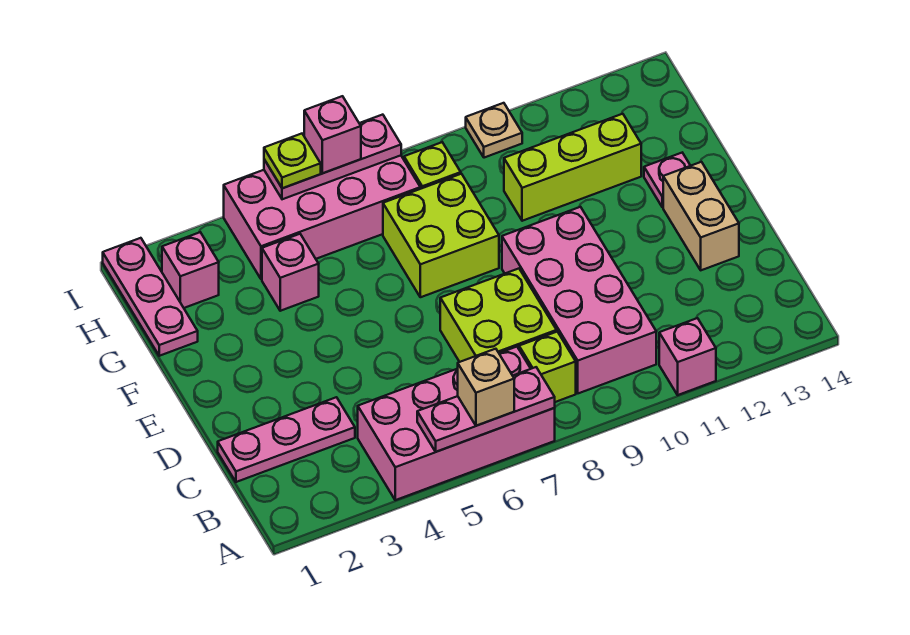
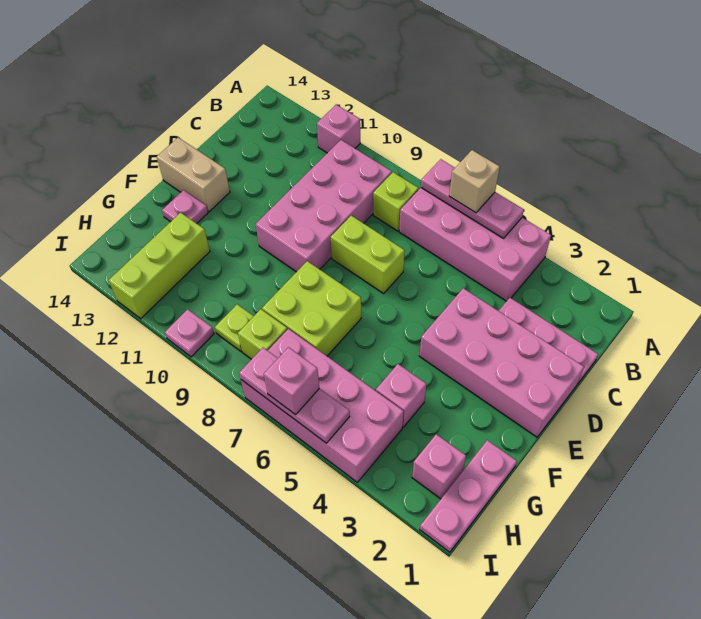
lime 2x2 brick [440,269,557,362] -> lime 1x2 brick [331,216,405,294]
none -> pink 2x4 brick [420,288,584,437]
tan 1x2 brick [663,162,739,270] -> tan 1x2 brick turned to [157,138,230,212]
lime 1x3 brick [504,114,641,221] -> lime 1x3 brick turned to [109,213,210,319]
lime 1x1 plate [264,134,321,188] -> lime 1x1 plate moved to [215,304,254,352]
tan 1x1 plate [466,103,522,158] -> pink 1x1 plate [165,309,214,357]

